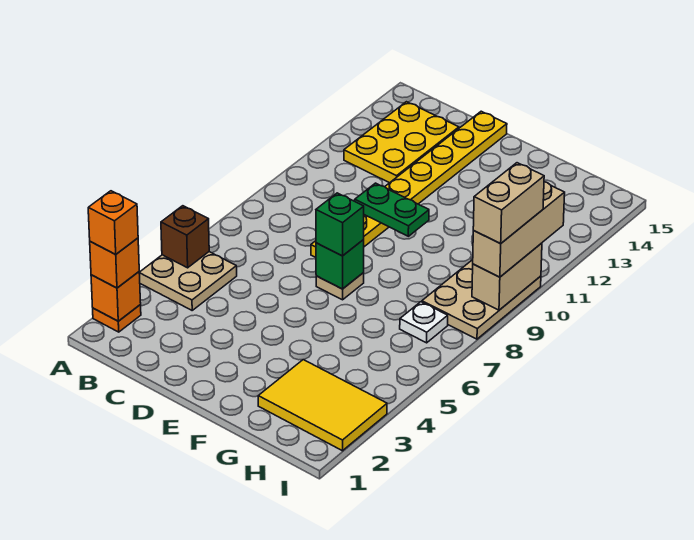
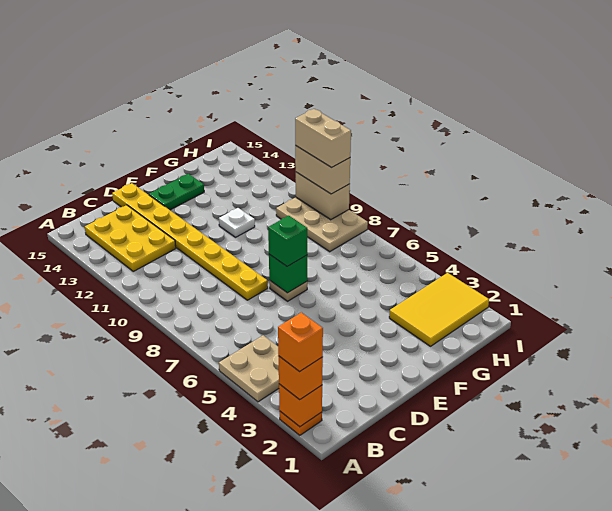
brown 1x1 brick [161,206,209,268] -> none
green 1x2 plate [355,183,429,236] -> green 1x2 plate moved to [149,174,204,210]
white 1x1 plate [400,302,448,343] -> white 1x1 plate moved to [219,208,255,237]
tan 1x3 brick [473,182,565,277] -> tan 1x2 brick [295,146,350,194]

